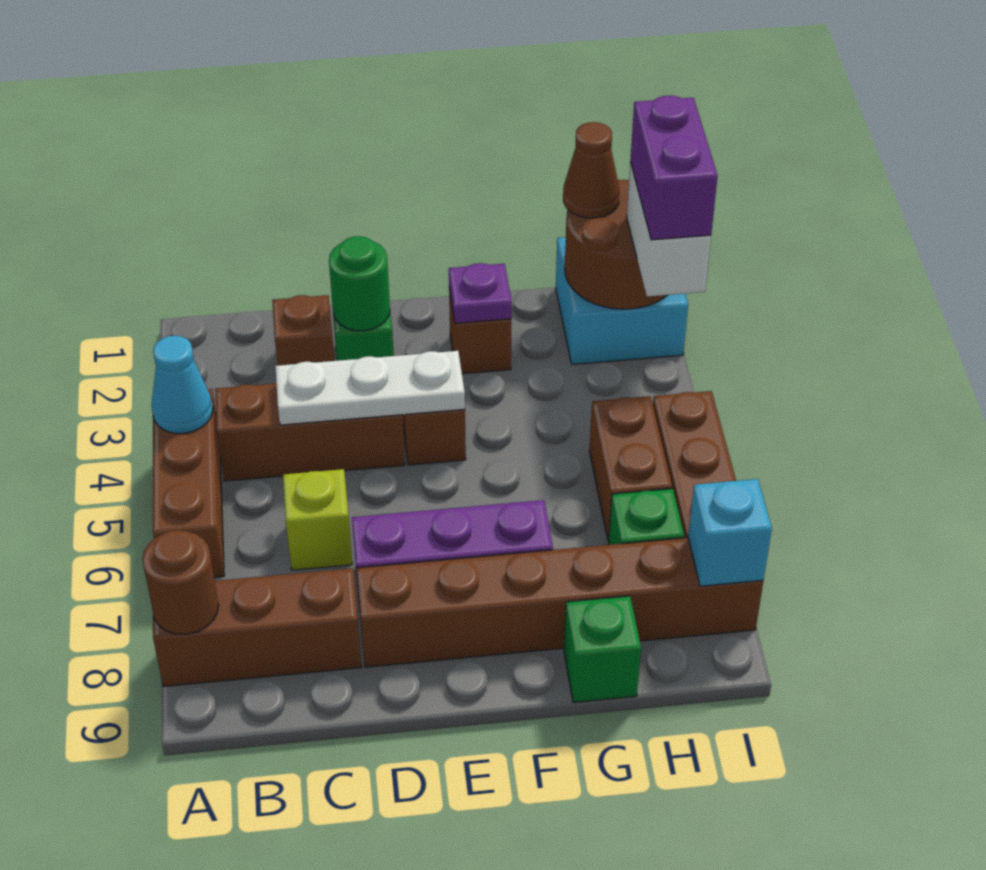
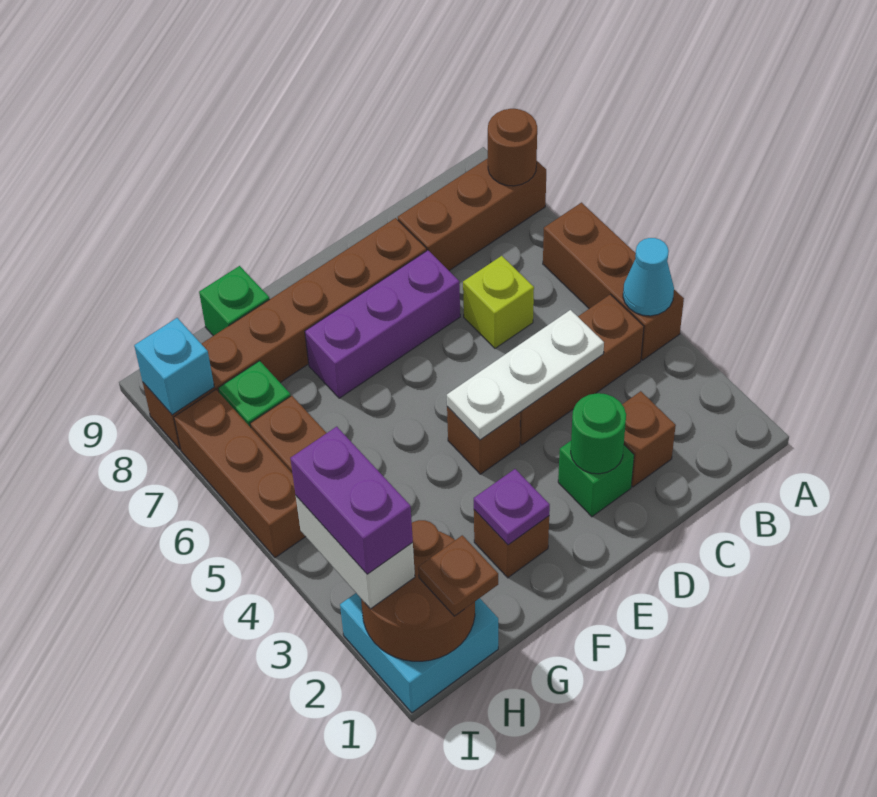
brown 1x1 cone [563,122,619,218] -> brown 1x1 plate [418,535,498,616]

